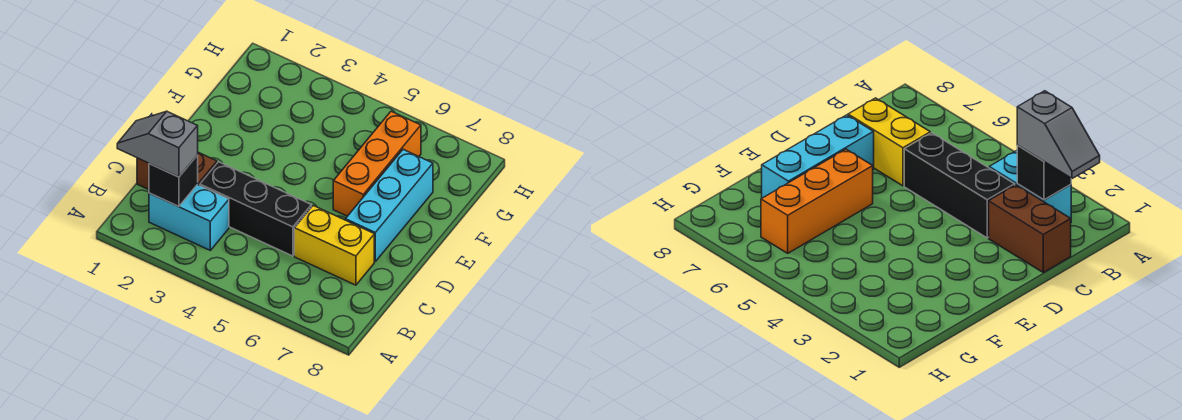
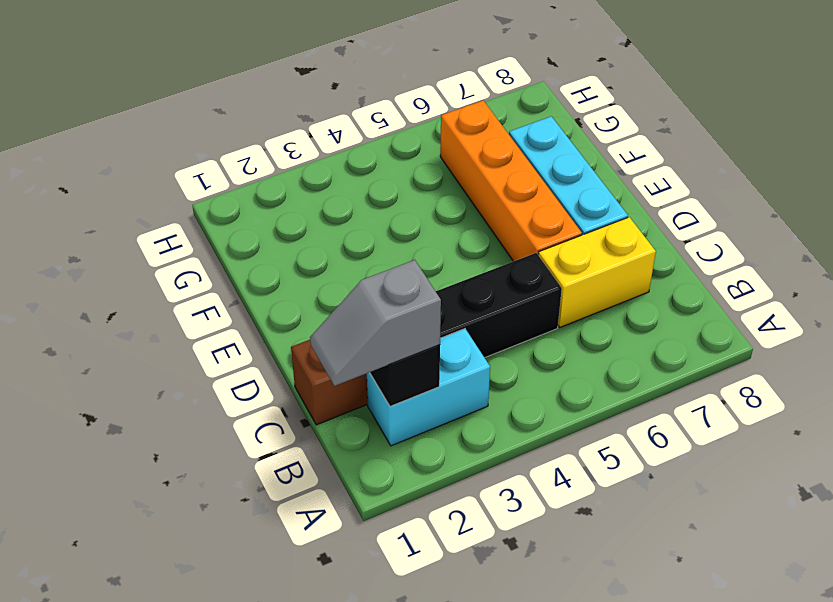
orange 1x3 brick [333,111,421,216] -> orange 1x4 brick [440,101,582,261]

